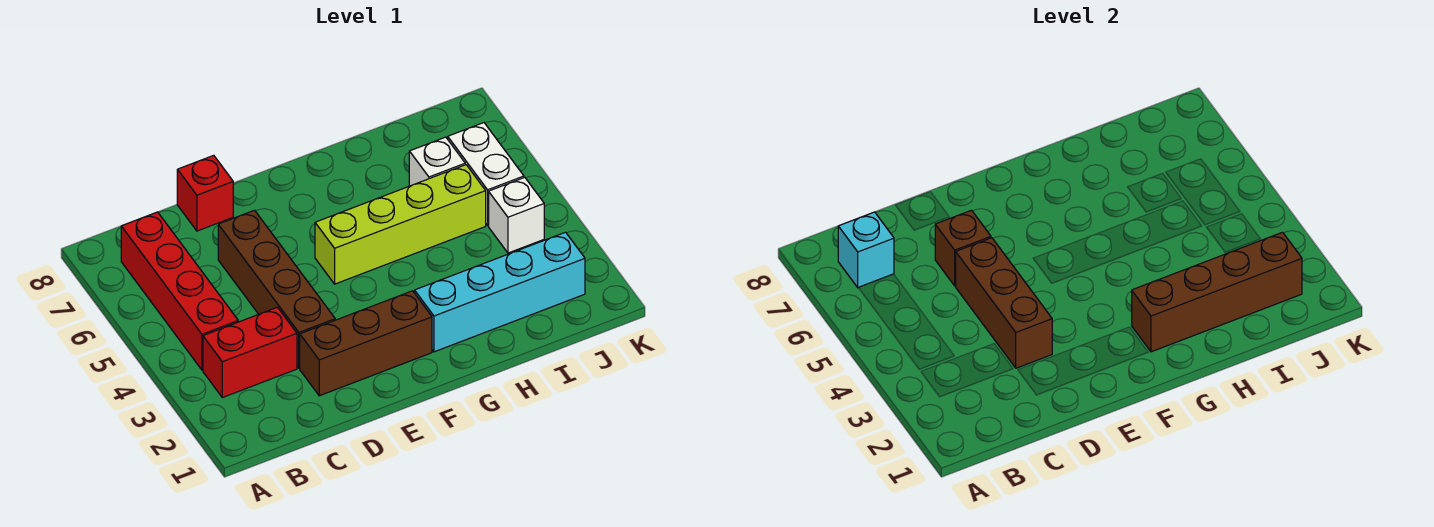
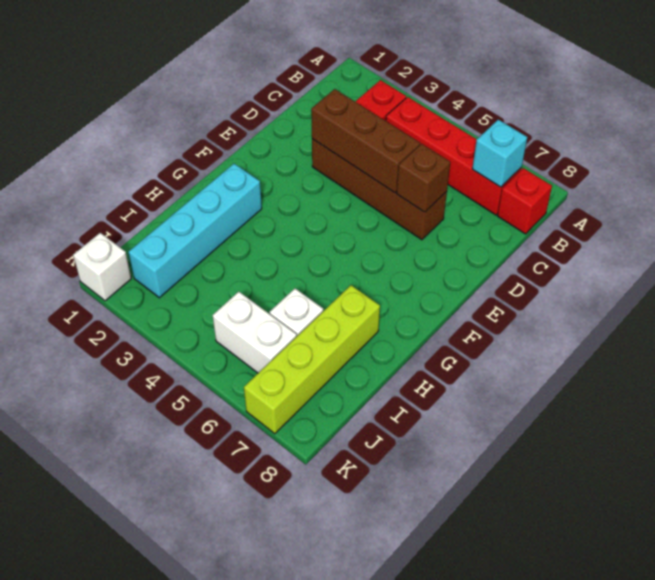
brown 1x3 brick [300,291,432,396] -> none
red 1x1 brick [177,155,233,231] -> red 1x1 brick moved to [497,168,552,234]
lime 1x4 brick [315,165,486,284] -> lime 1x4 brick moved to [244,285,380,434]
brown 1x4 brick [1132,232,1302,352] -> none
white 1x1 brick [489,177,544,253] -> white 1x1 brick moved to [73,233,131,301]

